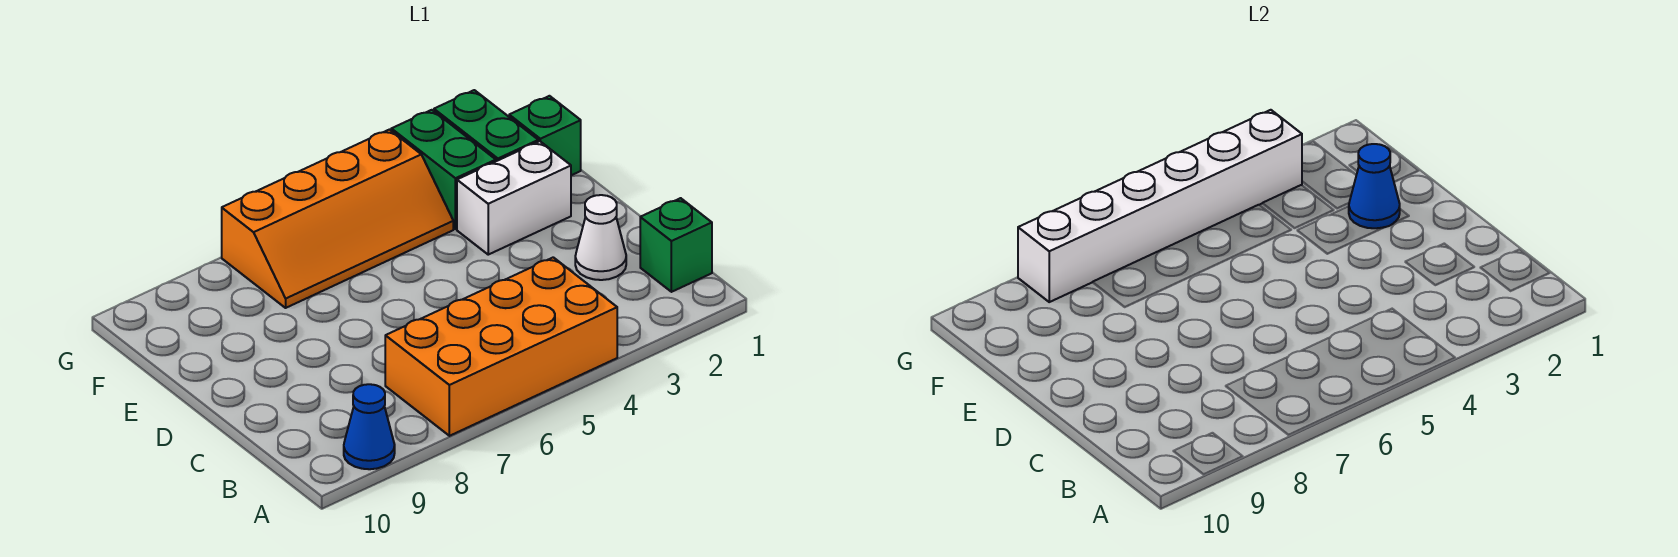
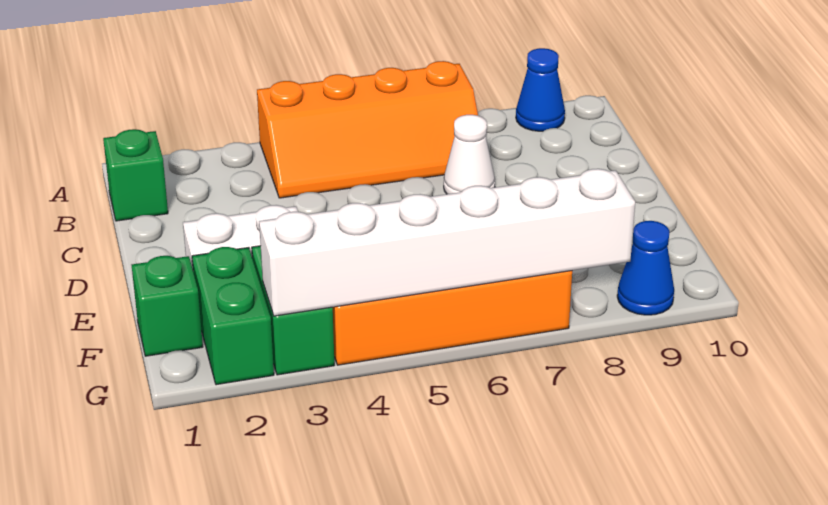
orange 2x4 brick [385,257,617,436] -> orange 2x4 slope [257,61,478,198]
white 1x1 cone [575,195,626,280] -> white 1x1 cone moved to [444,115,495,194]
blue 1x1 cone [1349,144,1400,228] -> blue 1x1 cone moved to [617,221,674,315]

